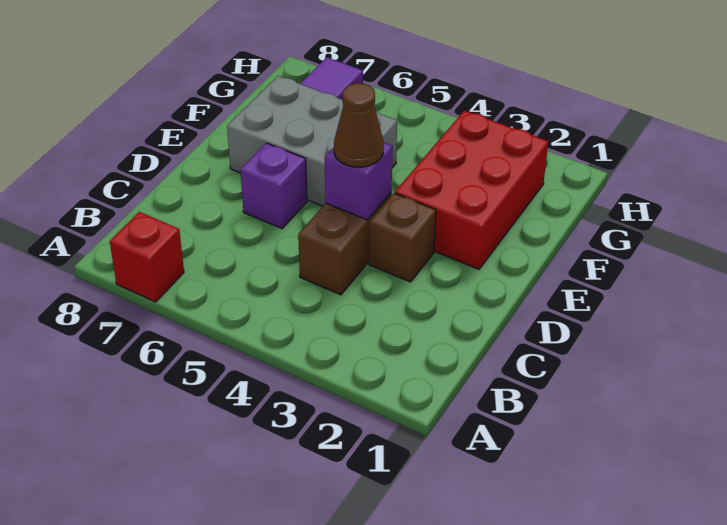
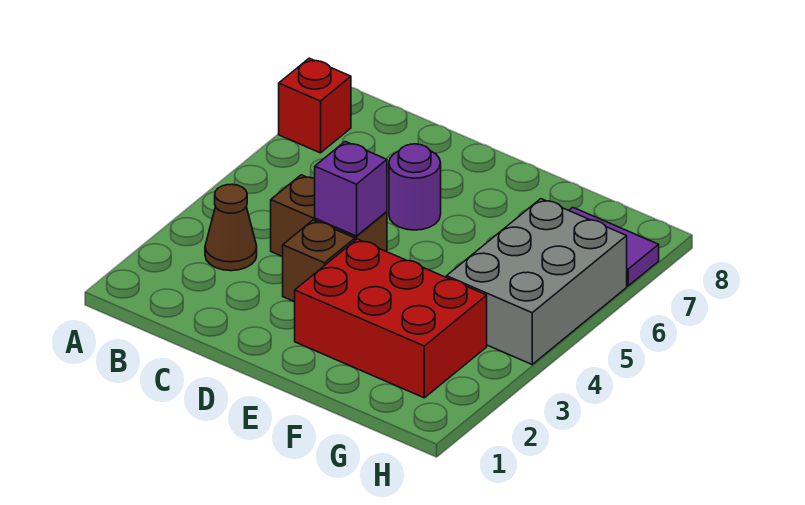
brown 1x1 cone [334,83,384,167] -> brown 1x1 cone moved to [205,184,257,271]
purple 1x1 brick [240,143,307,228] -> purple 1x1 round brick [389,144,441,230]
grey 2x3 brick [227,76,397,206] -> grey 2x3 brick moved to [447,199,627,364]

